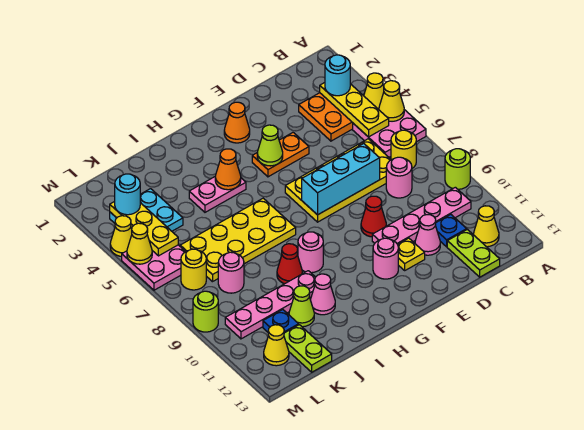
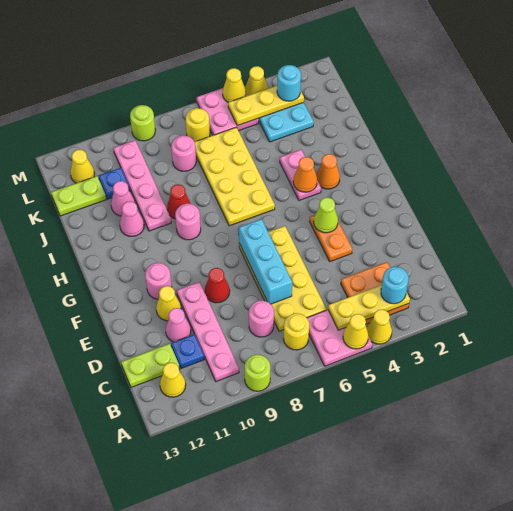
yellow 1x1 plate [398,238,425,270] -> yellow 1x1 cone [156,286,181,321]
orange 1x1 cone [224,102,250,143] -> orange 1x1 cone moved to [316,154,340,189]
lime 1x1 cone [289,286,314,327] -> pink 1x1 cone [111,181,135,216]

